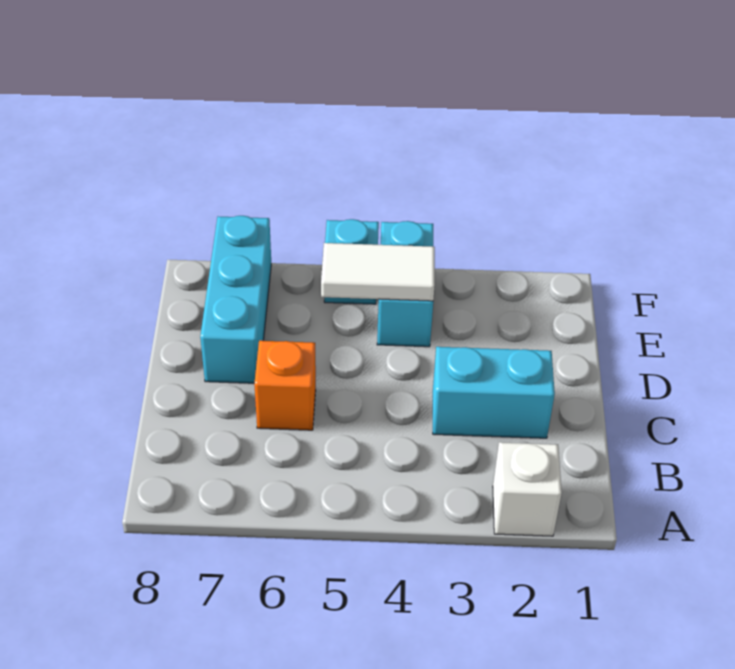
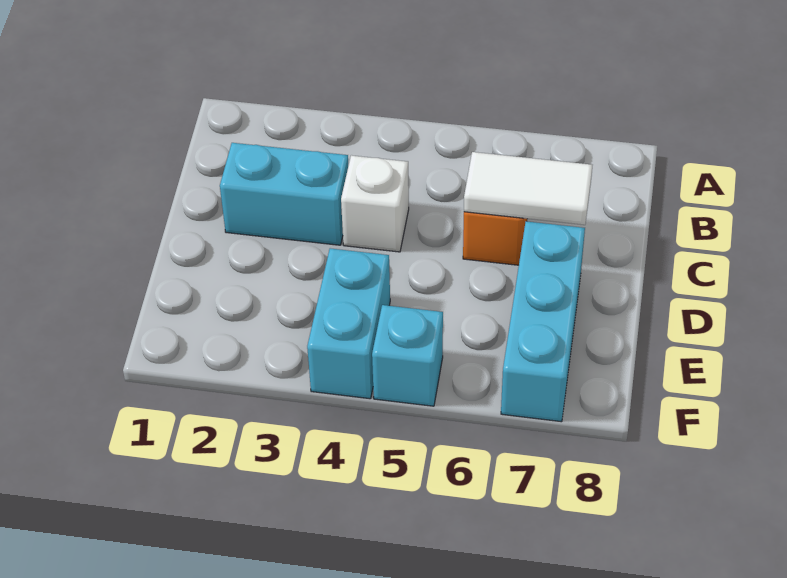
white 1x1 brick [493,442,562,536] -> white 1x1 brick moved to [341,155,409,252]
white 1x2 tile [321,243,435,301] -> white 1x2 tile moved to [464,152,592,225]

